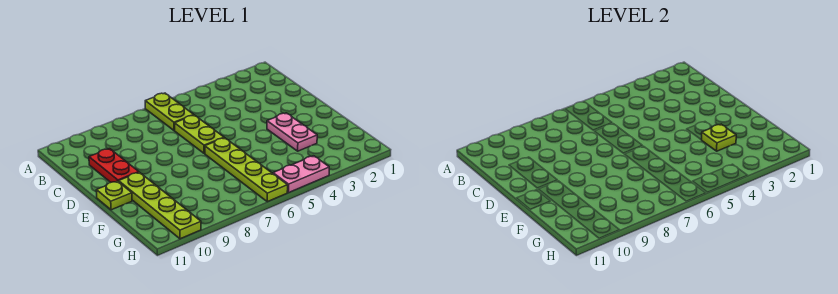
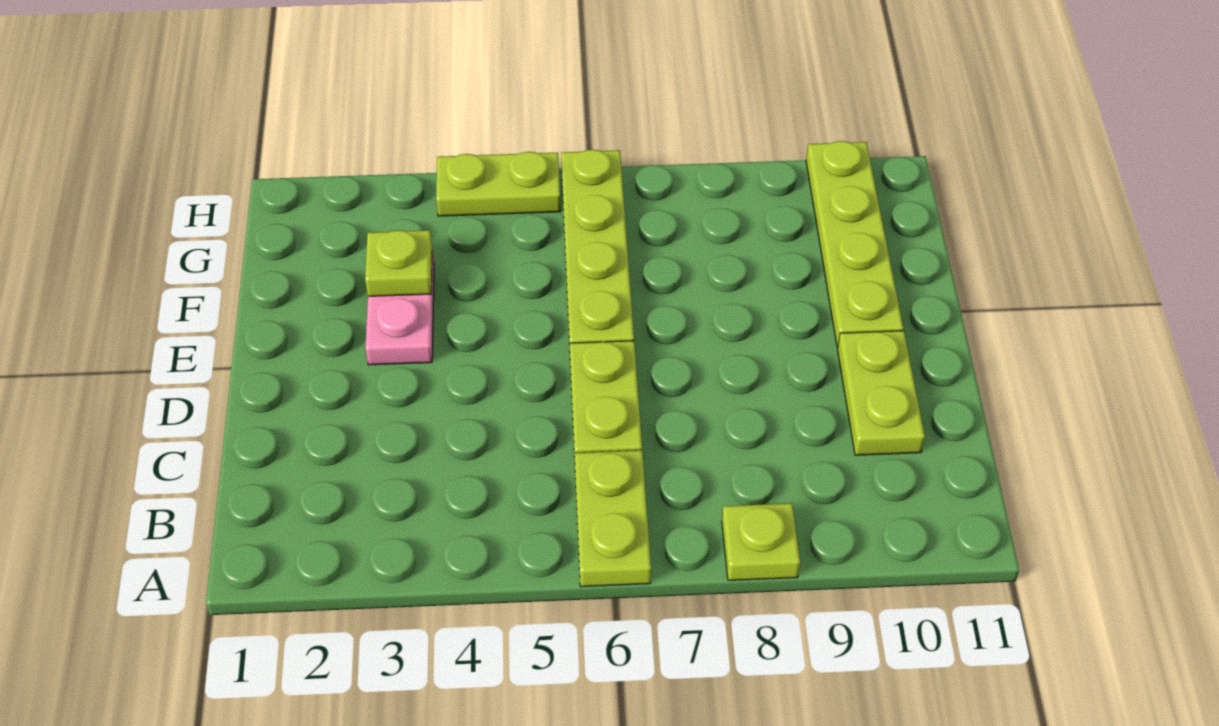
red 1x2 plate [89,149,139,182] -> lime 1x2 plate [838,331,925,455]
lime 1x1 plate [96,181,132,210] -> lime 1x1 plate moved to [722,503,800,580]
pink 1x2 plate [273,156,329,193] -> lime 1x2 plate [436,152,561,216]

